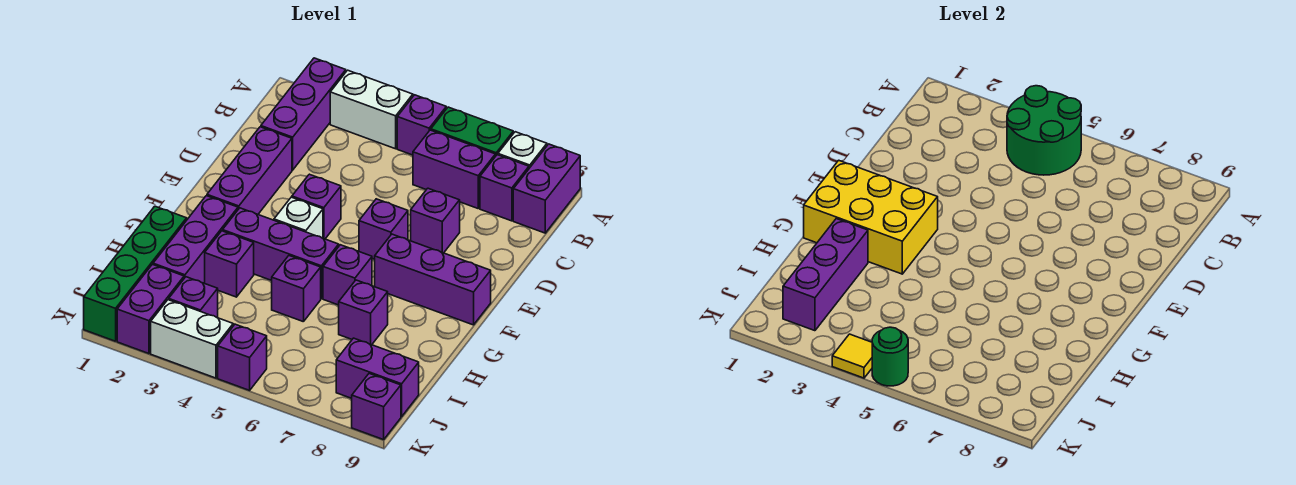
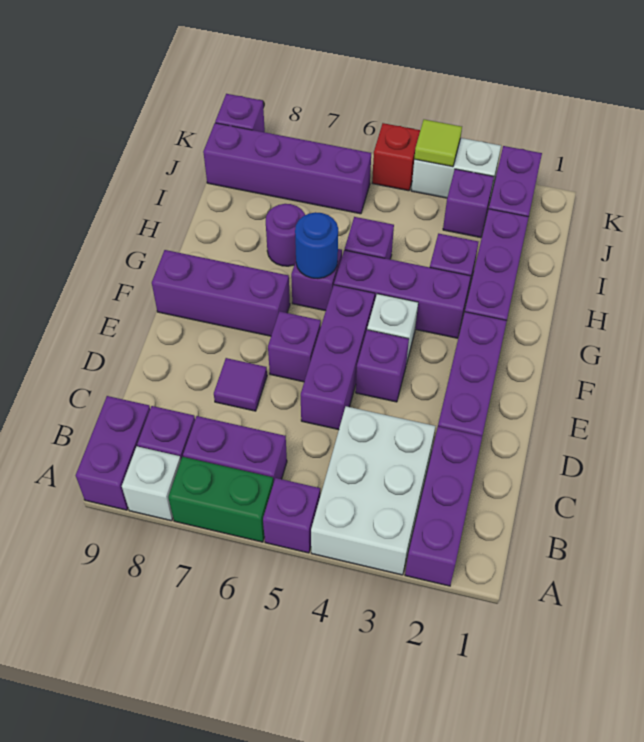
white 1x2 brick [330,70,413,149] -> white 2x3 brick [311,406,435,575]
green 2x2 round brick [1007,86,1081,175] -> none
purple 1x1 brick [411,188,460,253] -> purple 1x1 tile [214,358,267,411]
yellow 2x3 brick [804,160,938,274] -> none
none -> blue 1x1 round brick [295,212,338,278]
green 1x4 brick [84,206,187,341] -> none
purple 1x3 brick [783,219,868,331] -> purple 1x3 brick moved to [301,285,375,430]
purple 1x1 brick [339,280,388,345] -> purple 1x1 round brick [266,204,305,266]
purple 1x2 brick [336,338,419,417] -> purple 1x4 brick [203,123,371,214]
yellow 1x1 tile [832,334,872,378] -> lime 1x1 tile [414,119,462,167]
purple 1x1 brick [218,324,267,390] -> red 1x1 brick [372,123,420,191]
green 1x1 round brick [872,327,908,386] -> none

